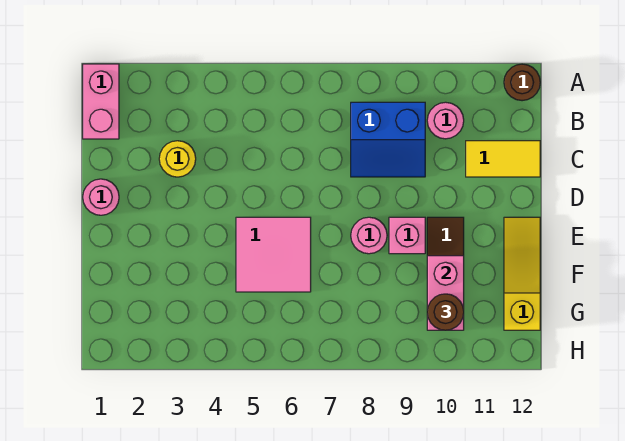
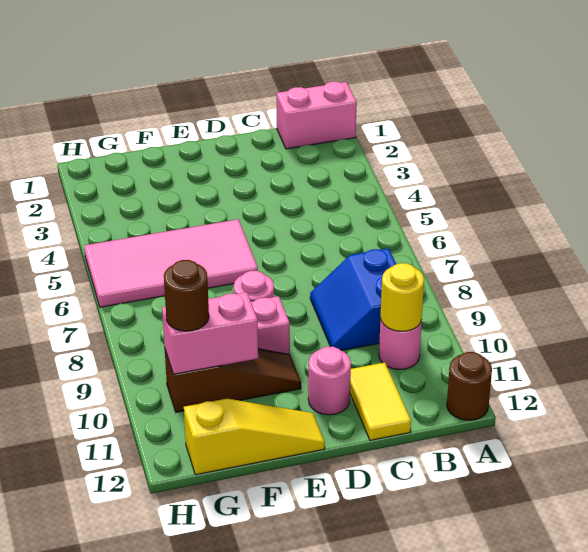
yellow 1x1 round brick [159,141,196,177] -> yellow 1x1 round brick moved to [381,263,424,331]
pink 1x1 round brick [83,179,119,215] -> pink 1x1 round brick moved to [308,347,351,415]
pink 2x2 tile [236,217,311,292] -> pink 2x4 tile [84,219,258,307]

